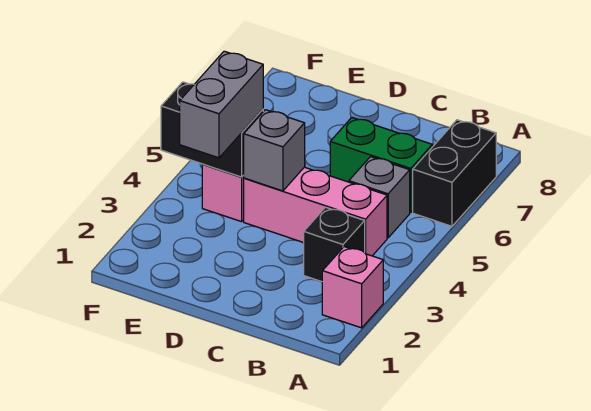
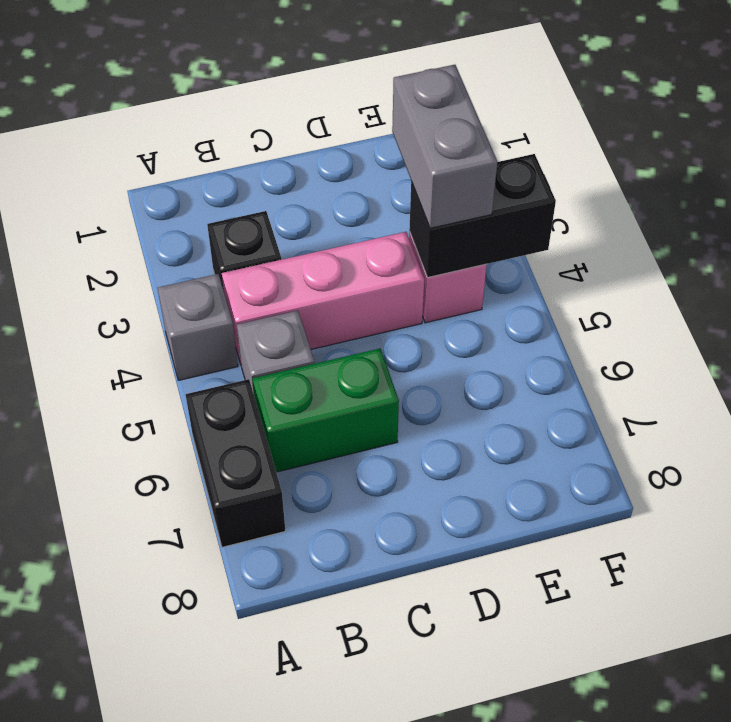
pink 1x1 brick [322,247,383,328] -> none
grey 1x1 brick [243,110,305,191] -> grey 1x1 brick moved to [158,274,238,380]

